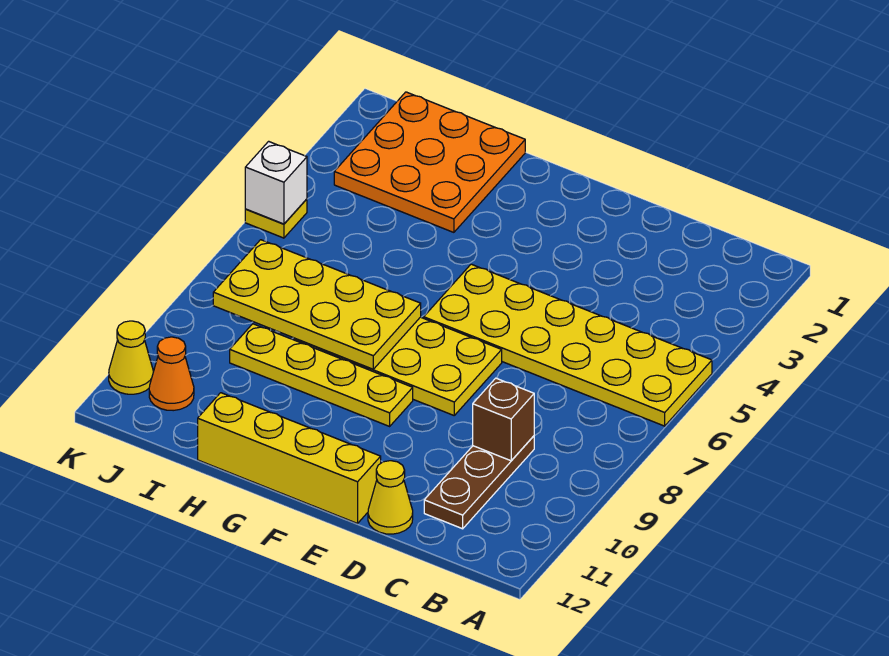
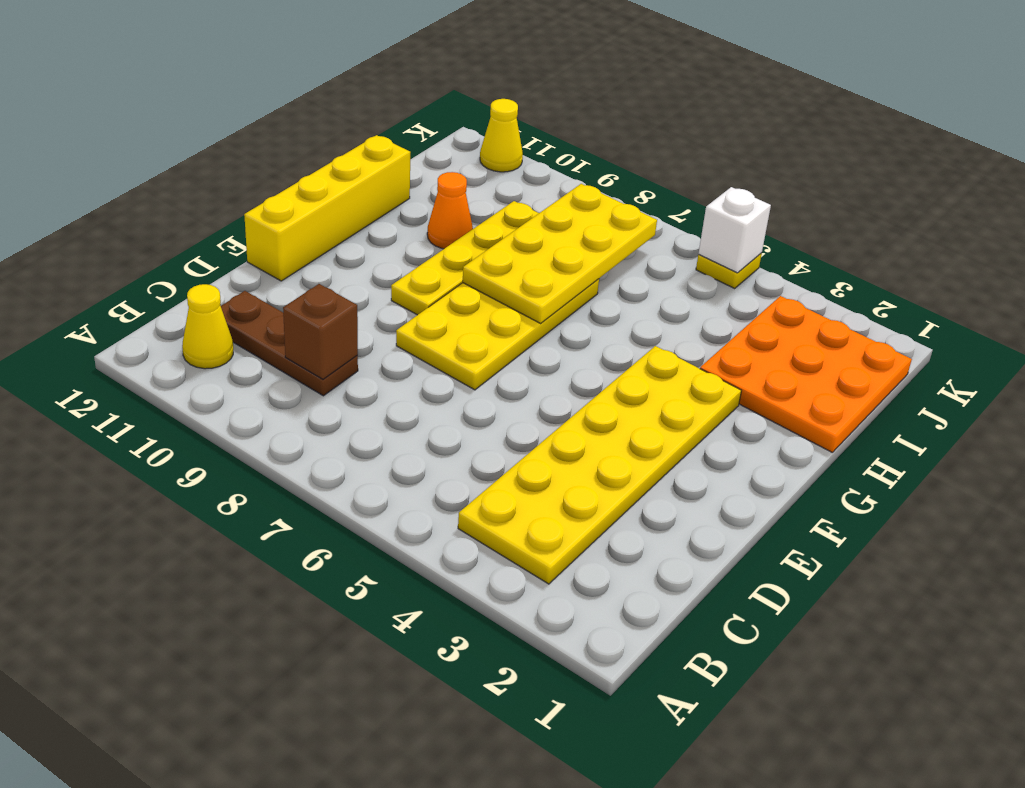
yellow 2x6 plate [424,264,712,426] -> yellow 2x6 plate moved to [458,346,741,584]
yellow 1x1 cone [368,461,413,534] -> yellow 1x1 cone moved to [182,284,233,369]
orange 1x1 cone [149,337,194,411] -> orange 1x1 cone moved to [427,172,473,249]

